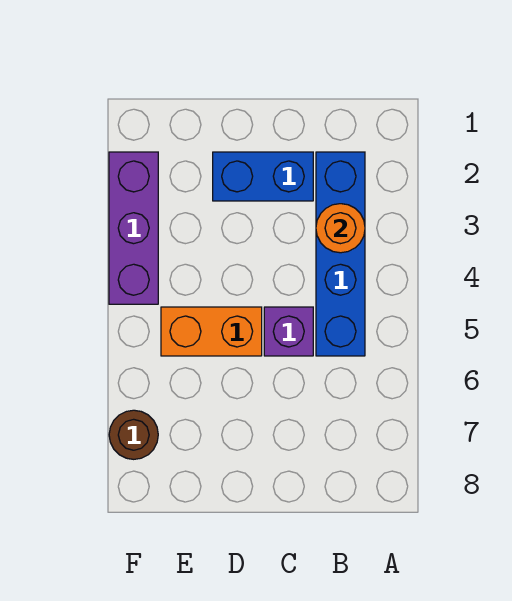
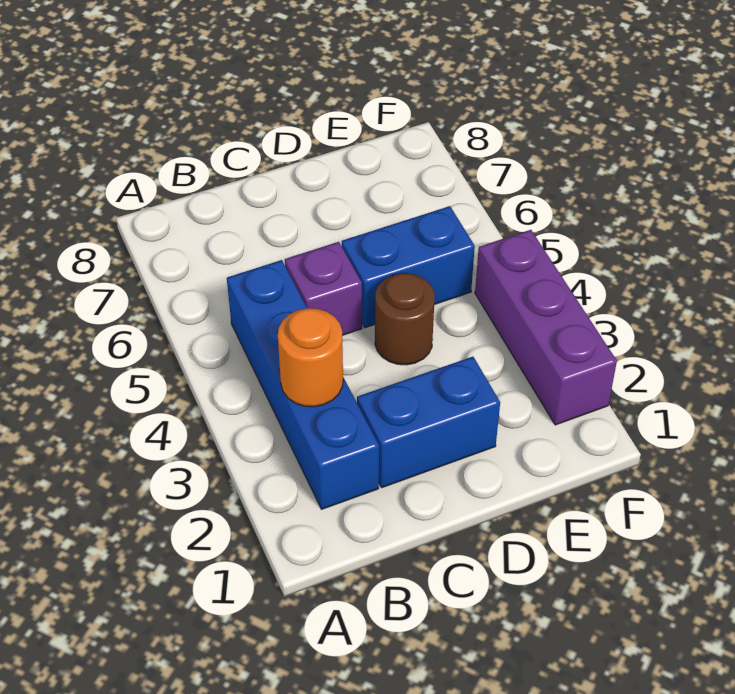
orange 1x2 brick [161,307,262,356] -> blue 1x2 brick [342,206,475,328]
brown 1x1 round brick [109,410,158,459] -> brown 1x1 round brick moved to [375,273,435,365]

